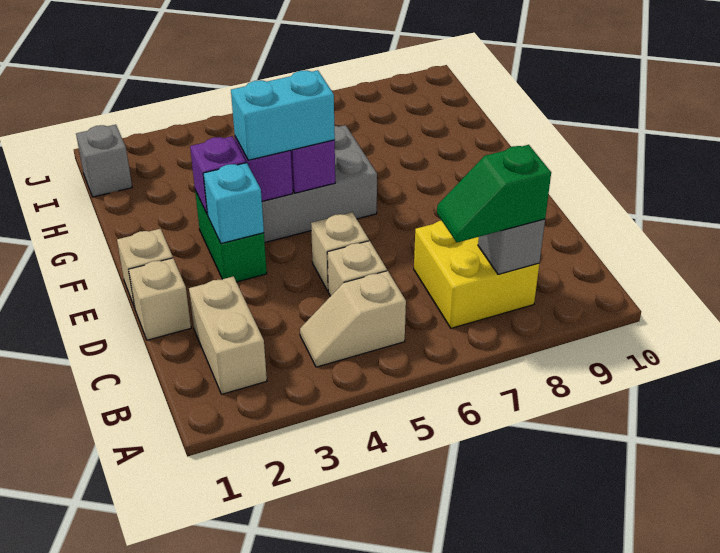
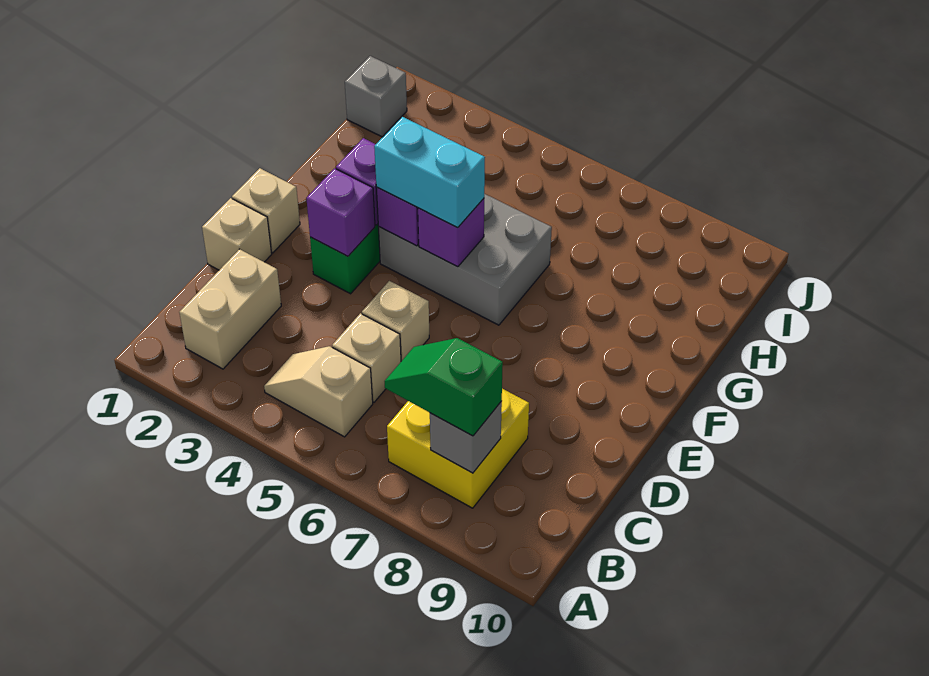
cyan 1x1 brick [203,163,264,244] -> purple 1x1 brick [306,168,375,256]

